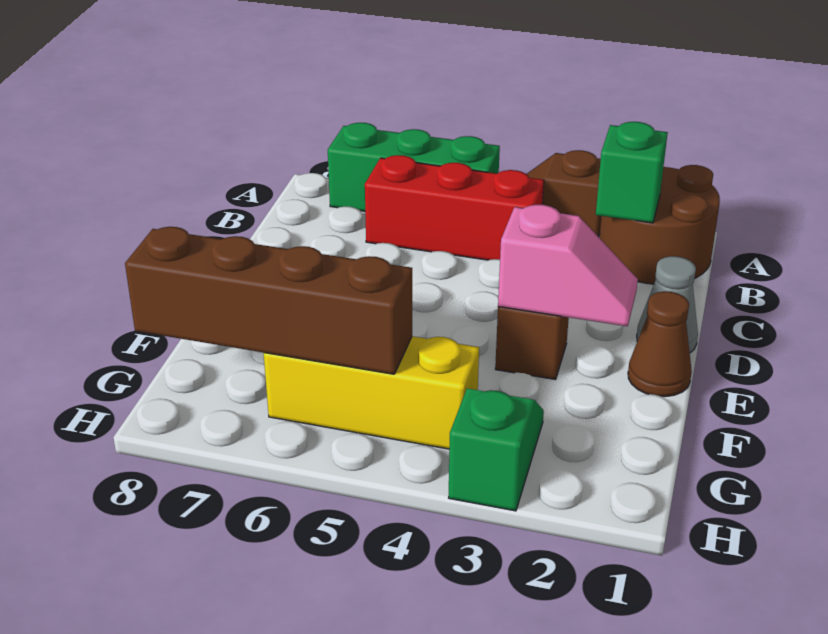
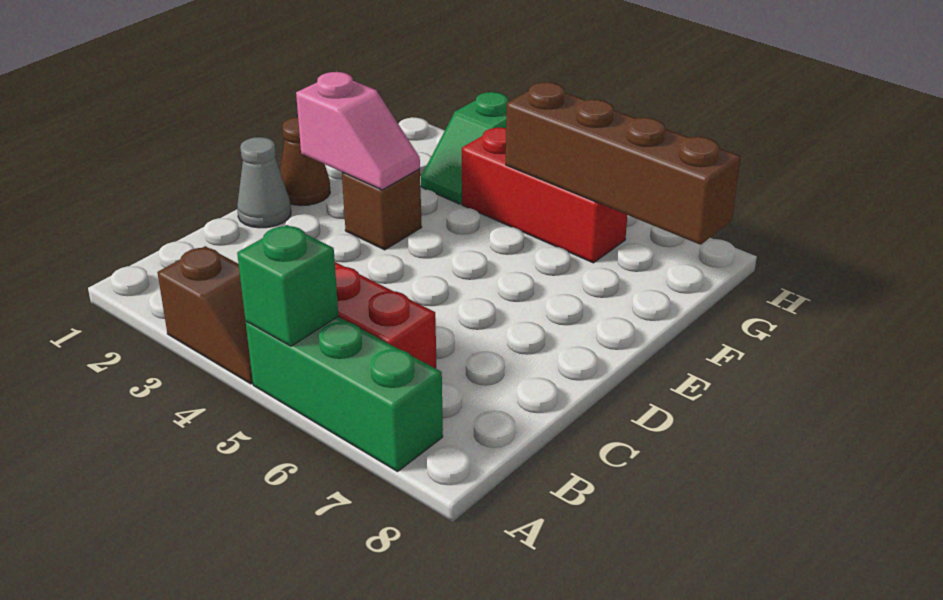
brown 2x2 round brick [600,165,720,284] -> none
green 1x1 brick [596,122,668,223] -> green 1x1 brick moved to [237,225,338,346]
pink 1x2 slope [498,205,638,326] -> pink 1x2 slope turned to [296,72,420,190]
yellow 1x3 brick [264,336,479,449] -> red 1x3 brick [462,128,627,263]

